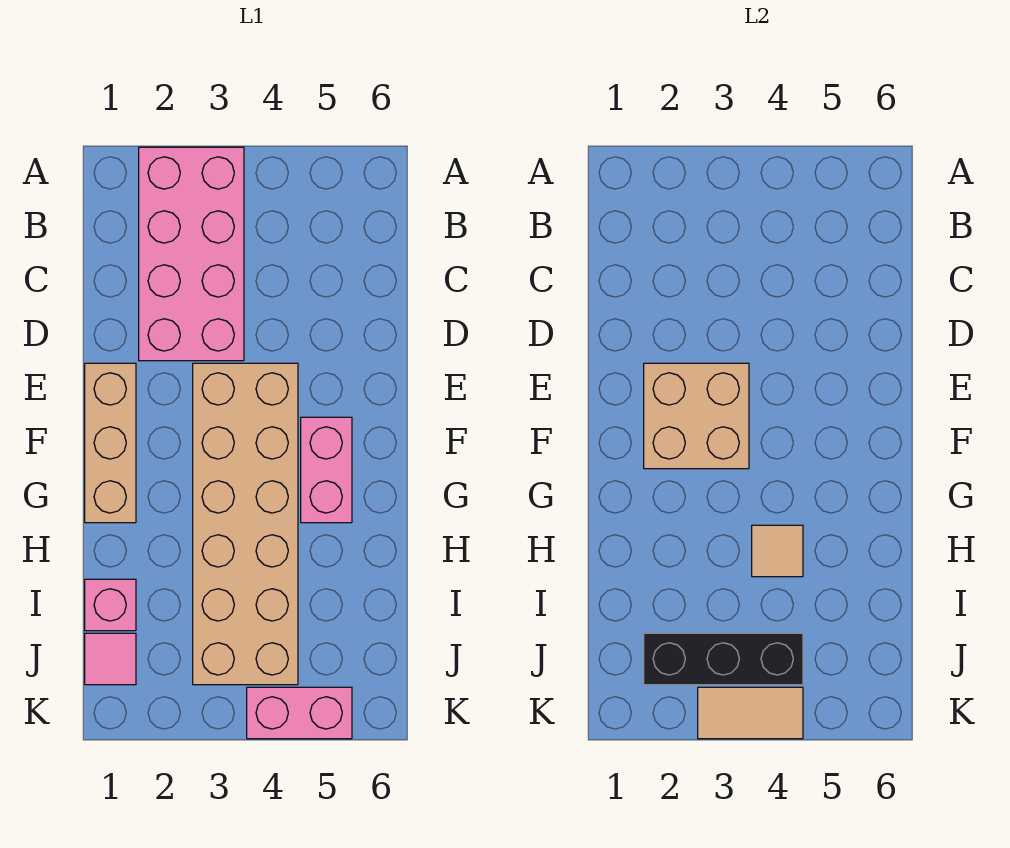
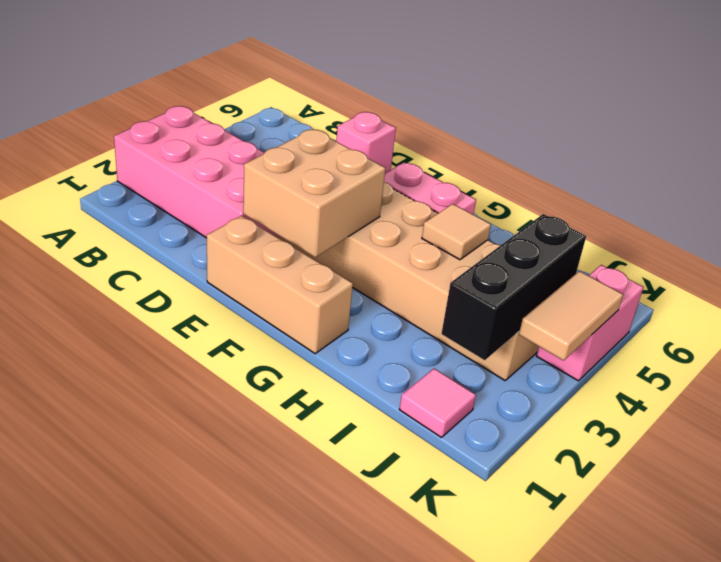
pink 1x1 brick [85,579,136,631] -> pink 1x1 brick moved to [336,112,396,173]

